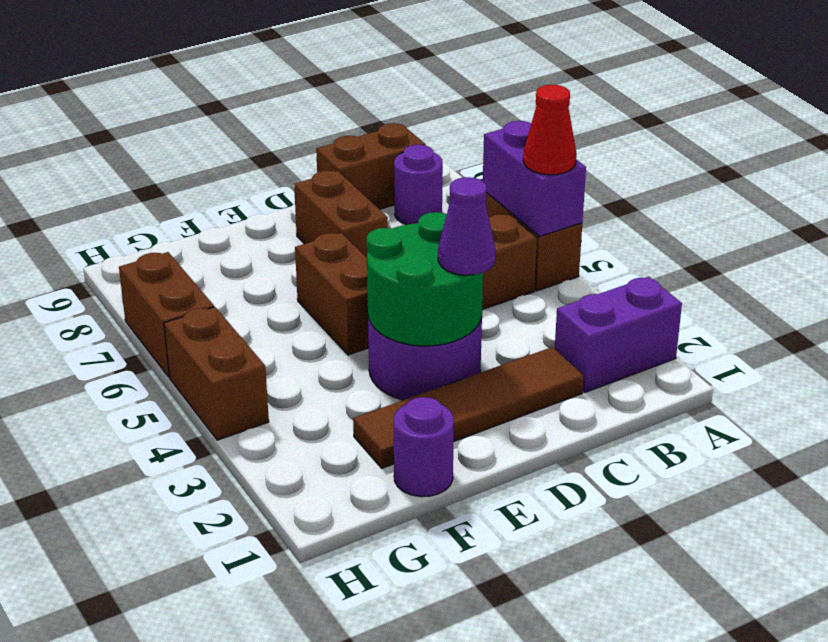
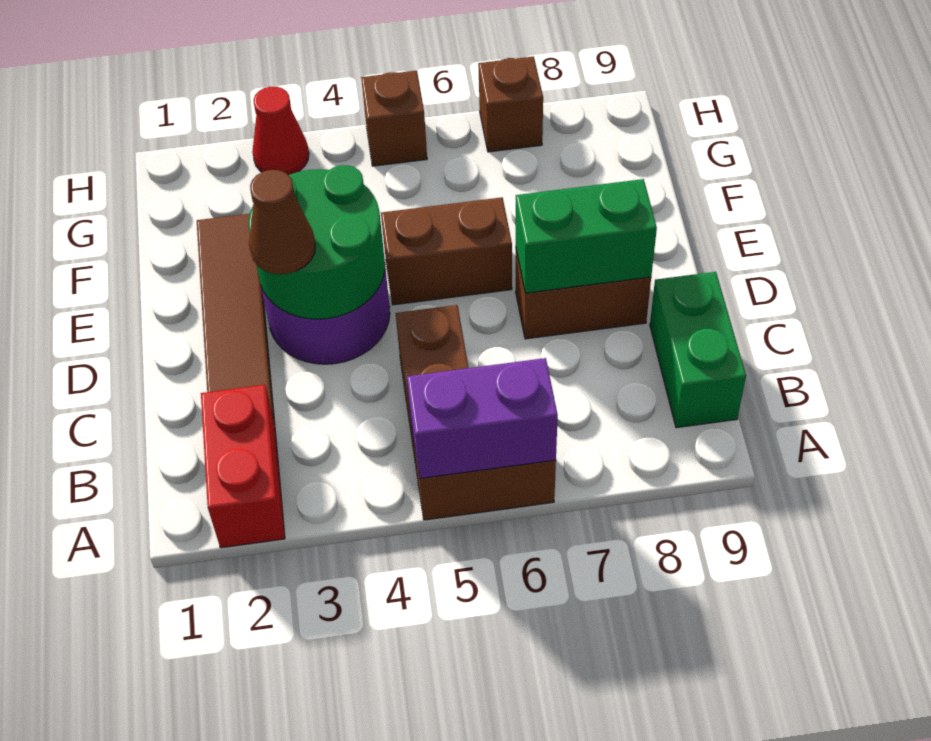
purple 1x2 brick [555,277,682,392] -> red 1x2 brick [201,385,285,548]
red 1x1 cone [523,85,576,175] -> red 1x1 cone moved to [252,87,309,175]
purple 1x1 round brick [394,145,443,225] -> none
brown 1x2 brick [316,123,426,209] -> green 1x2 brick [650,272,746,428]
purple 1x1 cone [438,177,496,275] -> brown 1x1 cone [249,170,315,274]
none -> green 1x2 brick [516,179,657,293]
purple 1x1 round brick [394,397,454,497] -> none
brown 1x2 brick [164,307,269,440] -> brown 1x1 brick [361,71,427,166]
brown 1x2 brick [119,252,214,377] -> brown 1x1 brick [478,57,543,152]

